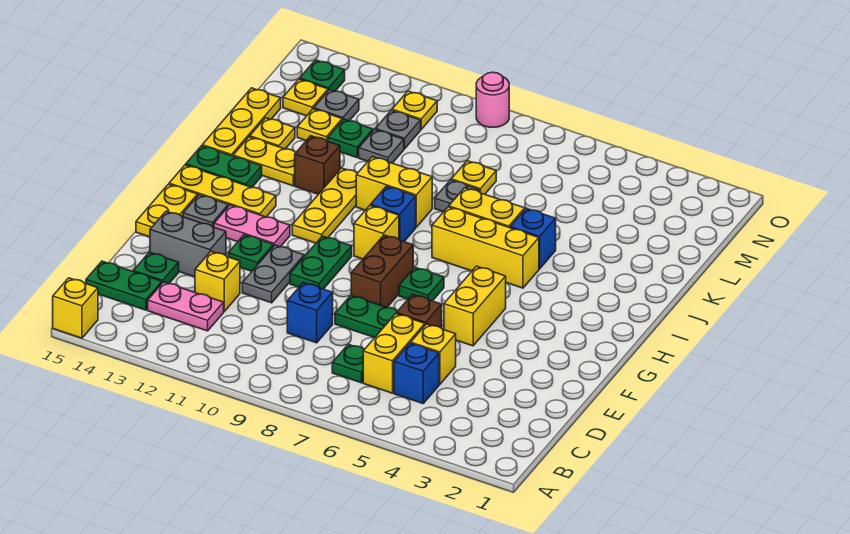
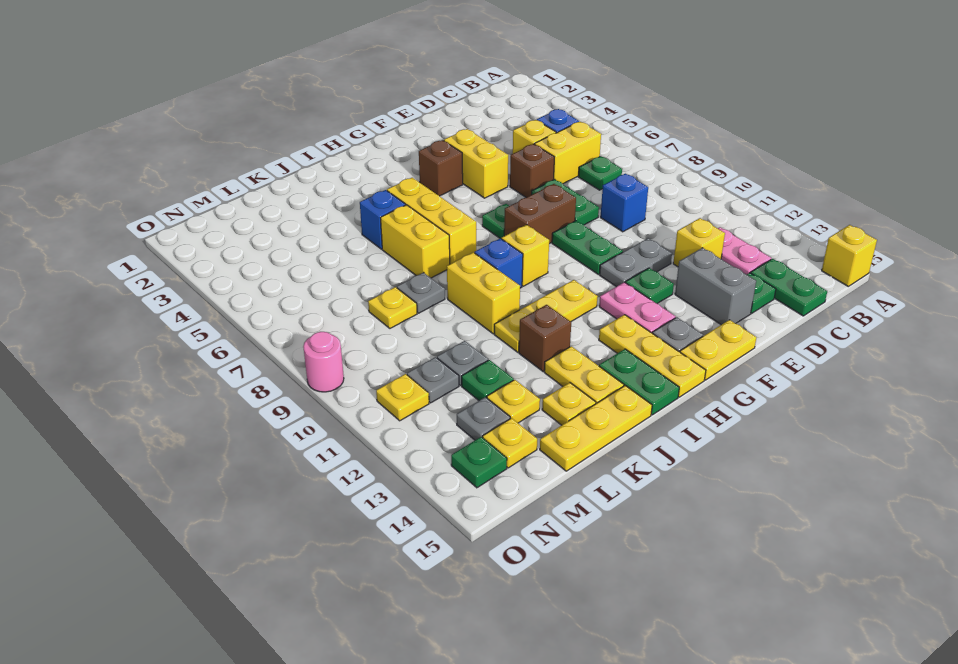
yellow 1x2 brick [444,266,506,346] -> yellow 1x2 brick turned to [444,129,508,198]
green 1x2 plate [290,236,352,289] -> green 1x2 plate turned to [552,221,623,275]
none -> brown 1x1 brick [419,140,463,196]

